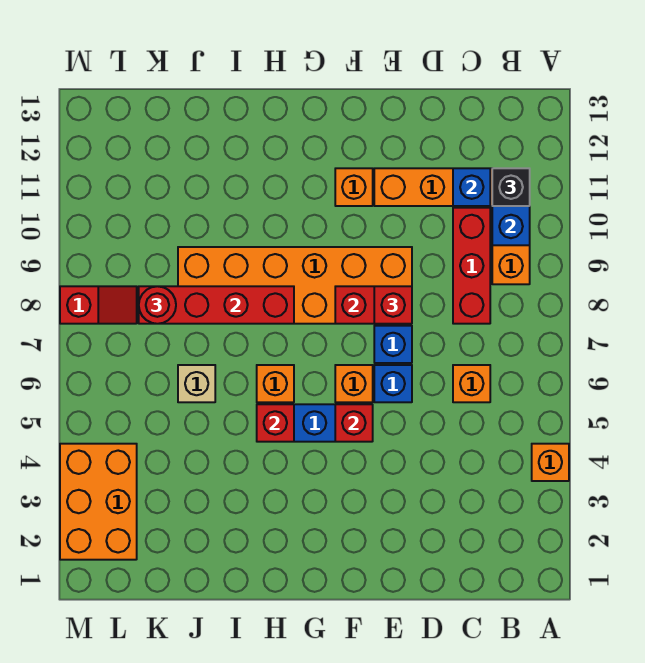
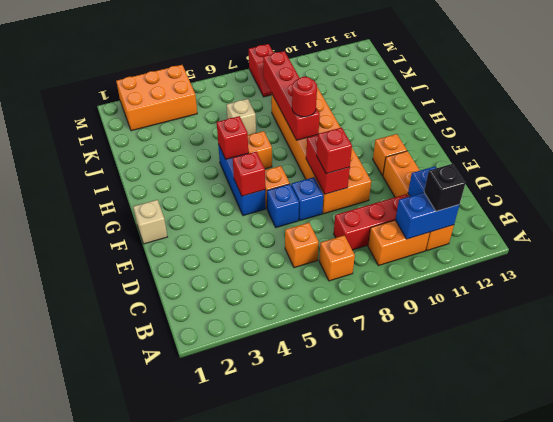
orange 1x1 brick [532,444,569,481] -> orange 1x1 brick moved to [319,235,355,281]
none -> tan 1x1 brick [133,200,167,244]
red 1x1 round brick [139,286,176,324] -> red 1x1 round brick moved to [292,77,317,117]

